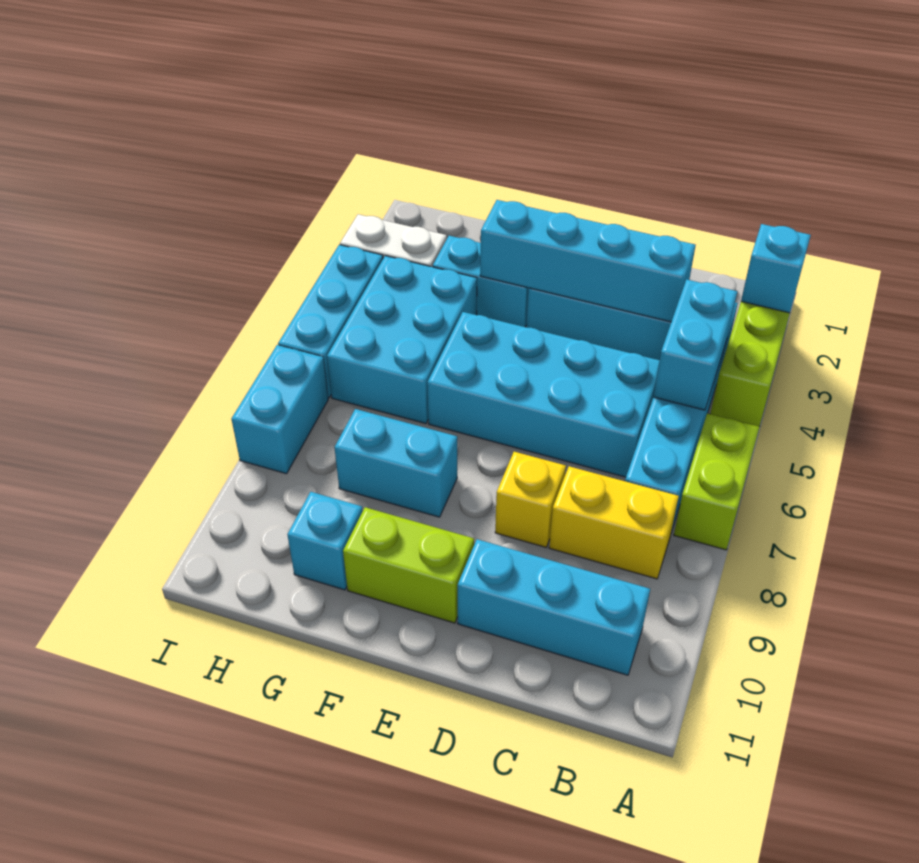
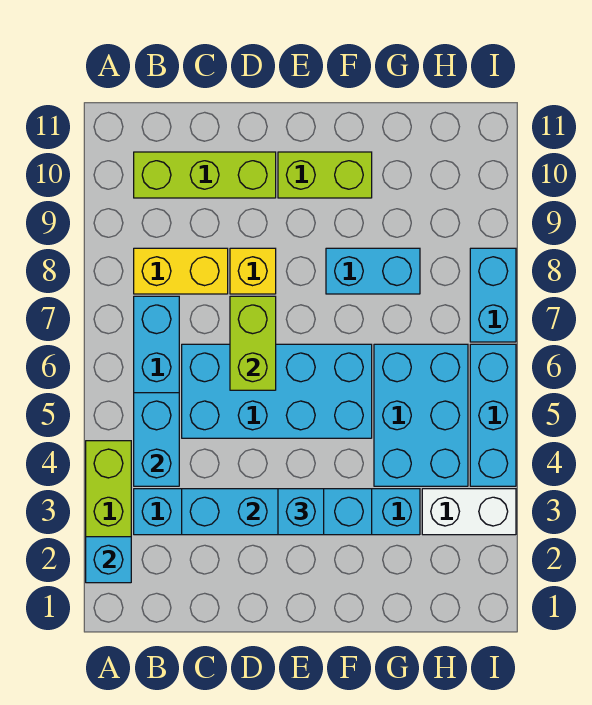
lime 1x2 brick [674,413,759,550] -> lime 1x2 brick moved to [230,296,276,390]
cyan 1x3 brick [458,539,650,675] -> lime 1x3 brick [134,152,276,198]
cyan 1x1 brick [287,492,363,590] -> cyan 1x1 brick moved to [278,489,324,535]

